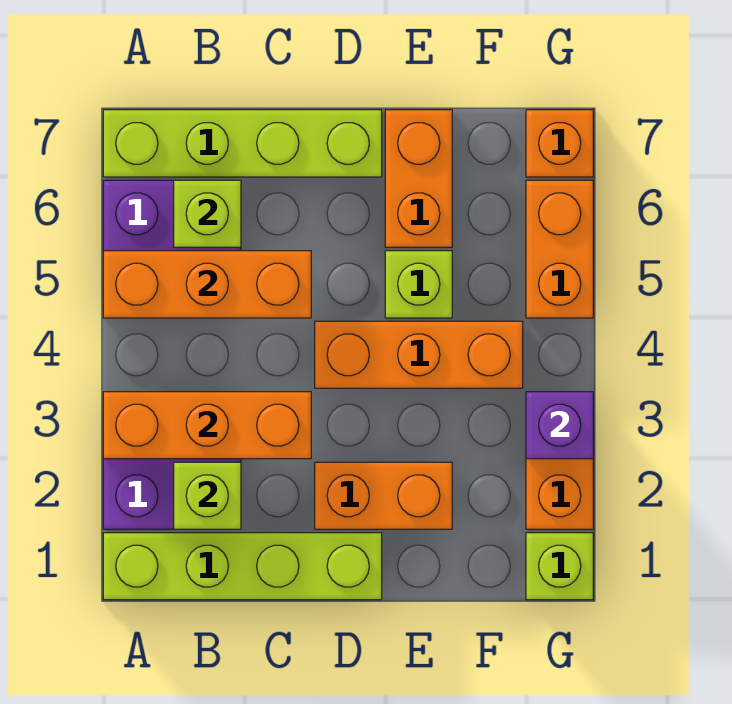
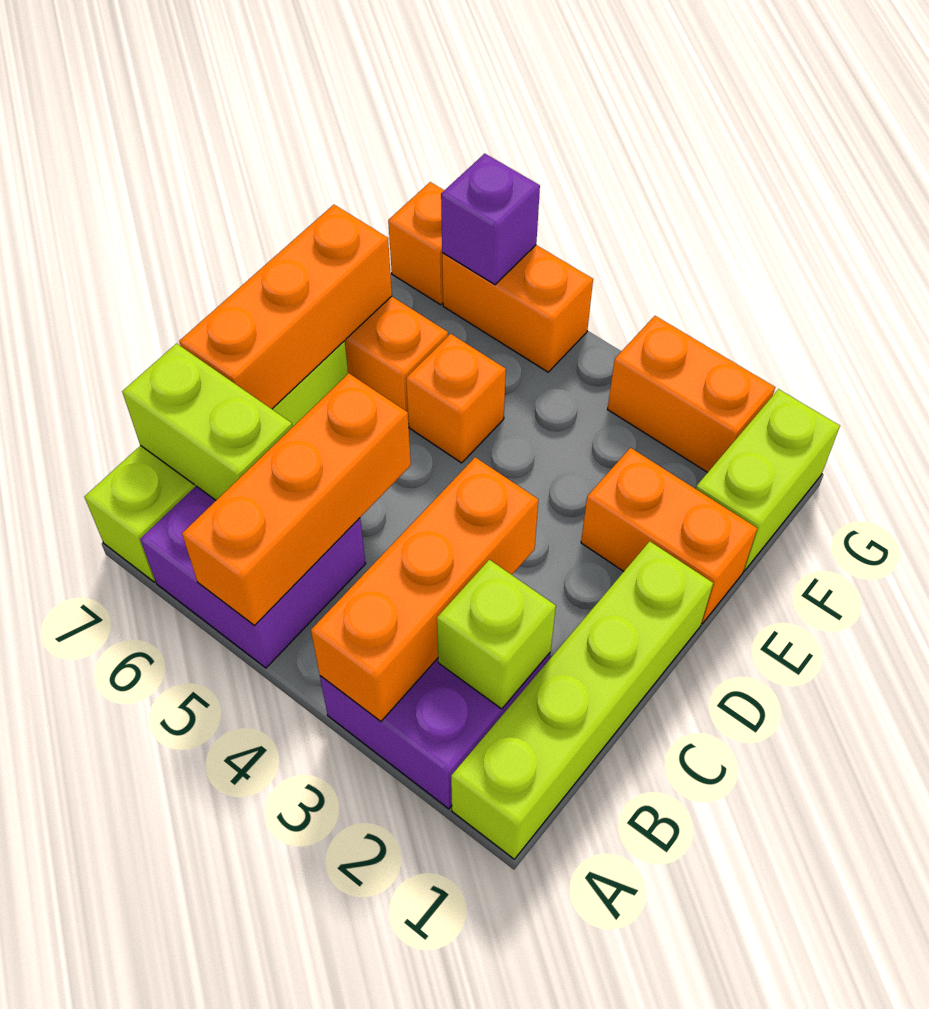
lime 1x1 brick [174,180,241,247] -> lime 1x2 brick [122,344,292,500]
orange 1x2 brick [315,462,452,529] -> orange 1x2 brick turned to [581,448,757,624]
orange 1x3 brick [315,321,523,388] -> orange 1x3 brick moved to [179,205,392,409]
lime 1x1 brick [385,251,452,318] -> orange 1x1 brick [406,334,506,463]
lime 1x1 brick [526,533,593,600] -> lime 1x2 brick [696,389,840,571]
purple 1x1 brick [526,392,593,459] -> purple 1x1 brick moved to [441,154,540,285]

